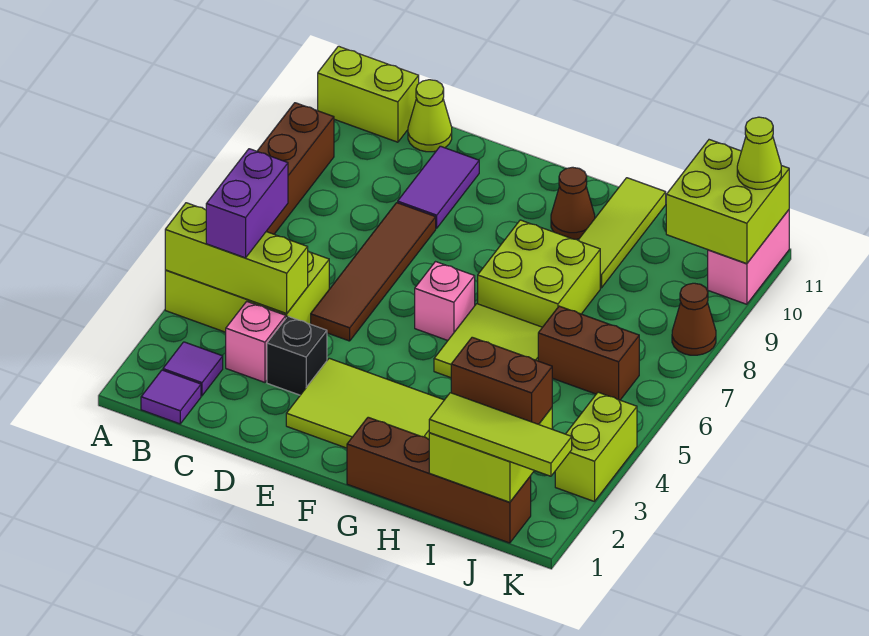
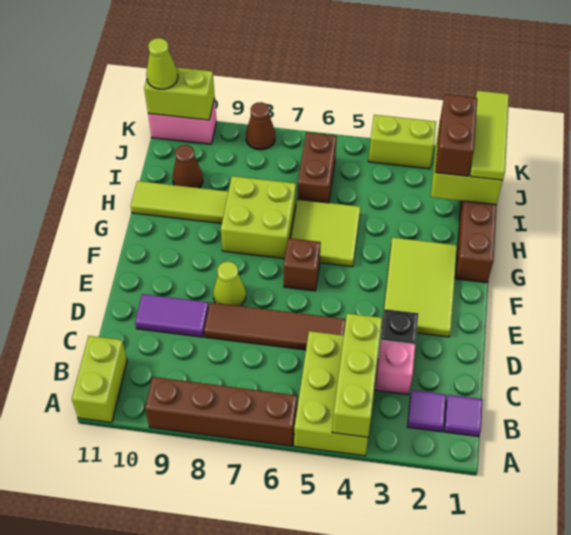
purple 1x2 brick [206,149,288,258] -> none
lime 1x1 cone [408,80,452,152] -> lime 1x1 cone moved to [213,262,246,306]
pink 1x1 brick [415,262,475,340] -> brown 1x1 brick [284,238,321,291]
brown 1x1 cone [551,167,595,239] -> brown 1x1 cone moved to [172,145,203,188]
lime 2x2 brick [666,140,789,264] -> lime 1x2 brick [144,68,215,120]

